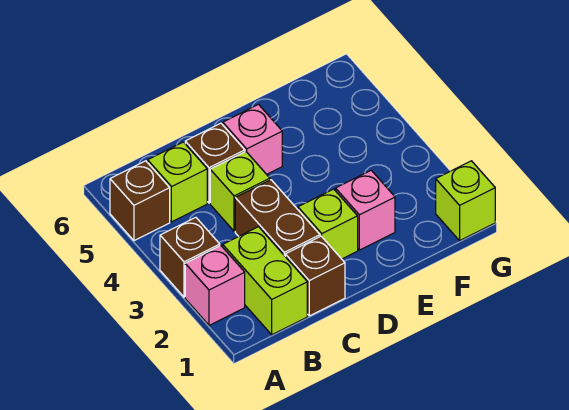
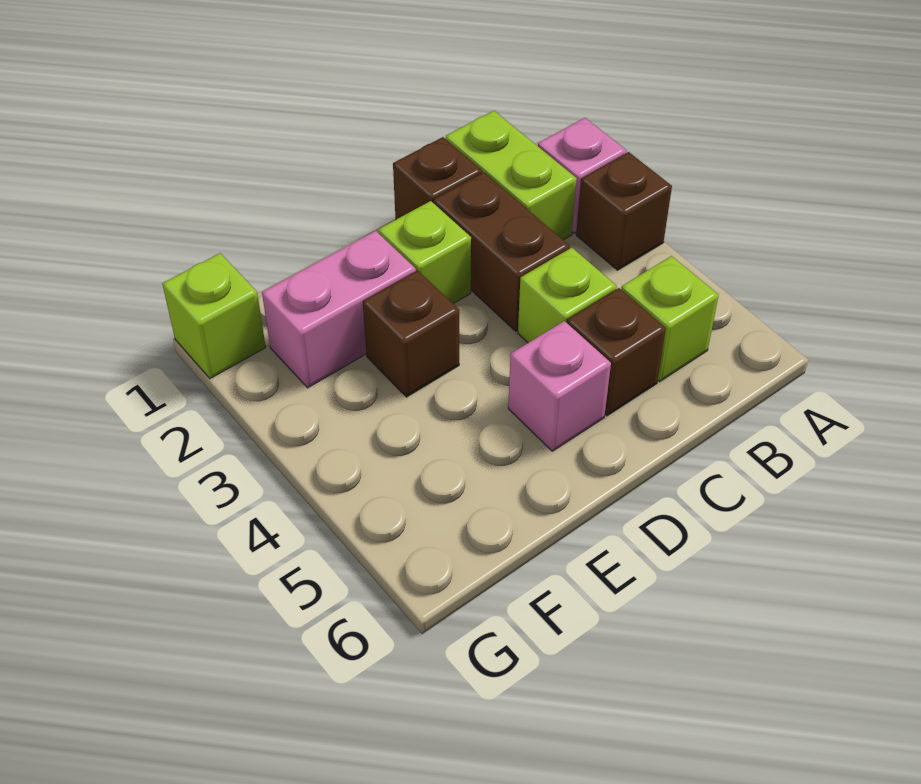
brown 1x1 brick [110,161,170,241] -> brown 1x1 brick moved to [363,270,459,397]
pink 1x1 brick [336,170,395,250] -> pink 1x2 brick [262,231,416,388]

